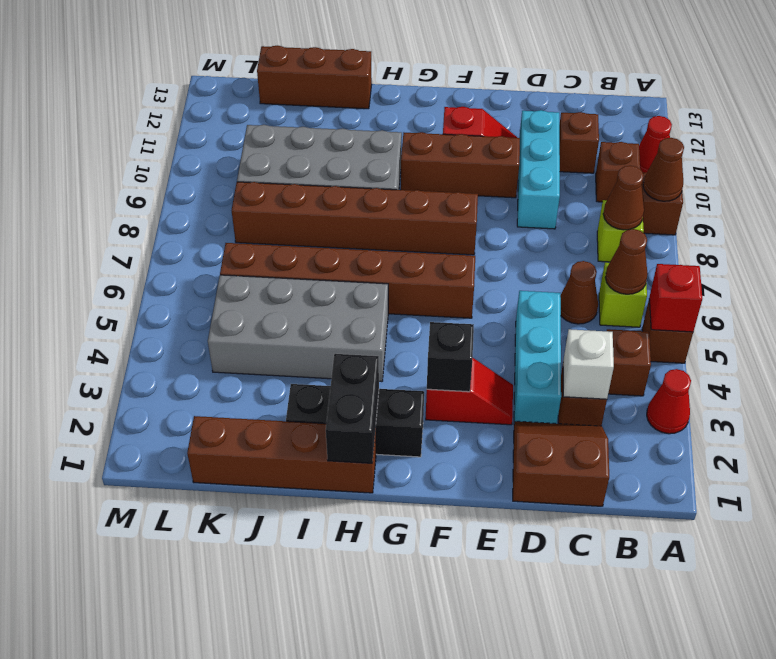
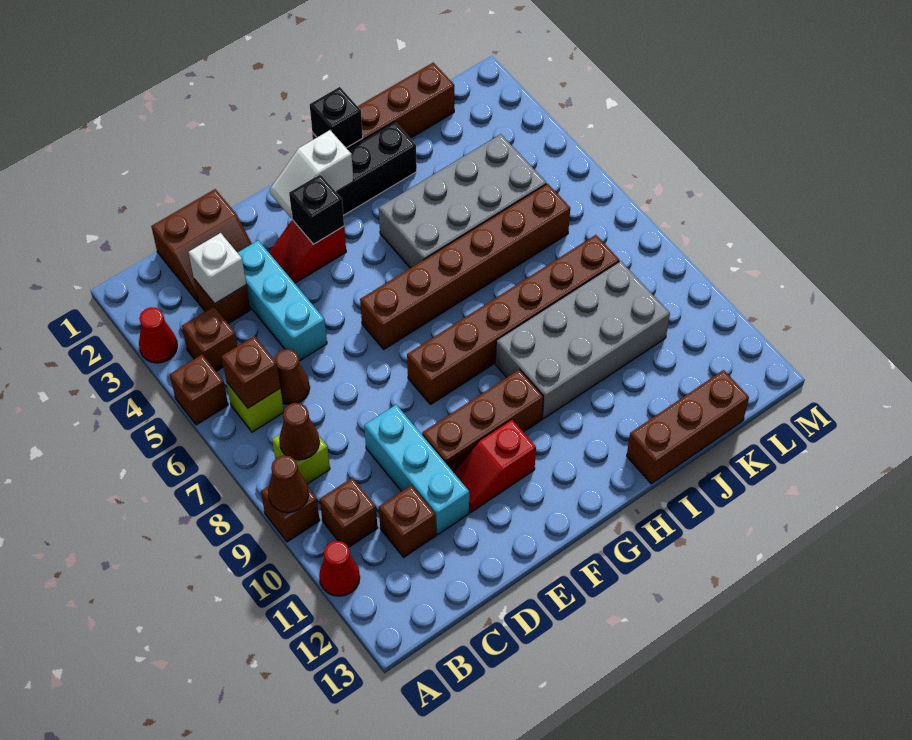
red 1x1 brick [649,264,702,332] -> none
brown 1x1 cone [605,229,648,294] -> brown 1x1 brick [221,336,280,408]
none -> white 1x2 slope [270,130,354,218]
black 1x2 brick [326,354,379,463] -> black 1x1 brick [310,87,363,148]

